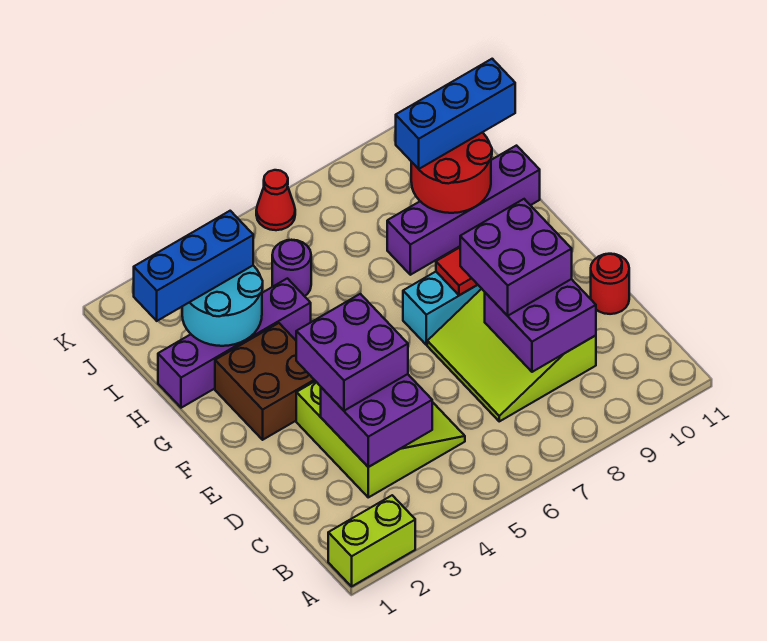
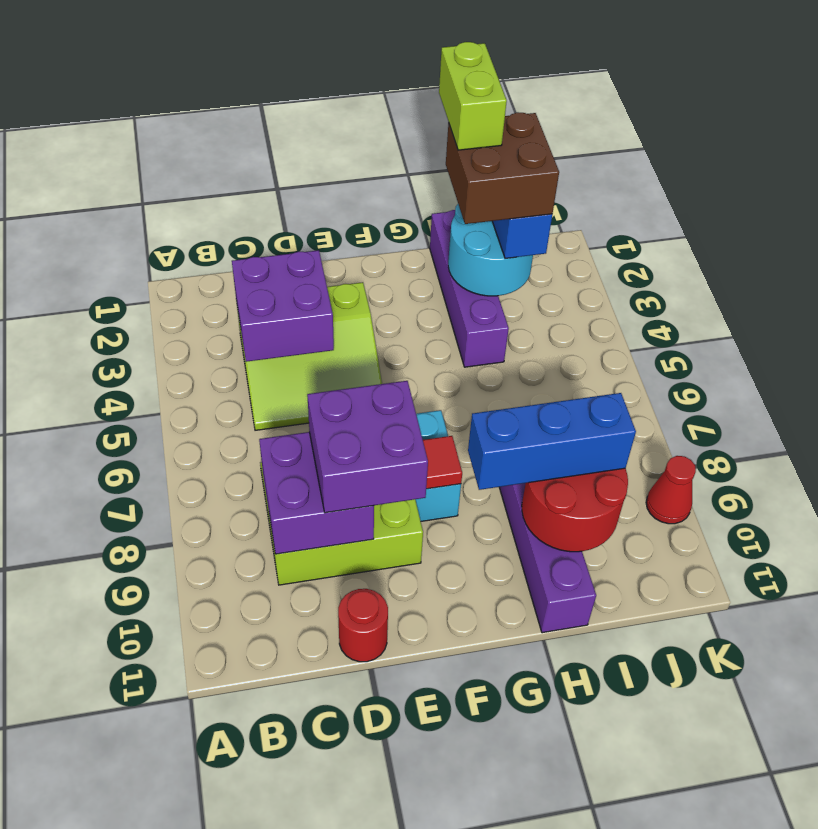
lime 1x2 brick [328,495,415,586] -> lime 1x2 brick moved to [439,42,507,150]
purple 2x2 brick [296,294,408,411] -> none
brown 2x2 brick [215,323,315,440] -> brown 2x2 brick moved to [446,112,559,224]
purple 1x1 round brick [272,240,311,296] -> none
blue 1x3 brick [396,59,515,169] -> blue 1x3 brick turned to [468,393,636,490]
red 1x1 cone [256,170,295,230] -> red 1x1 cone moved to [646,456,696,524]

